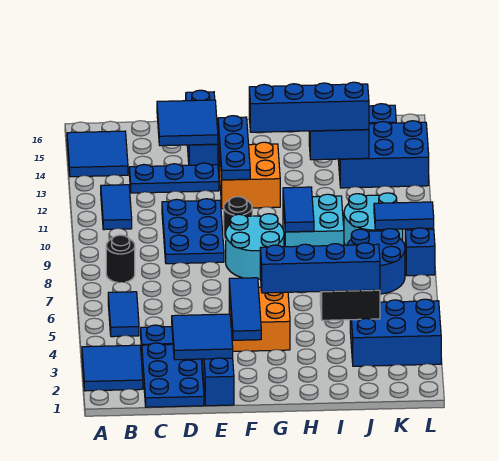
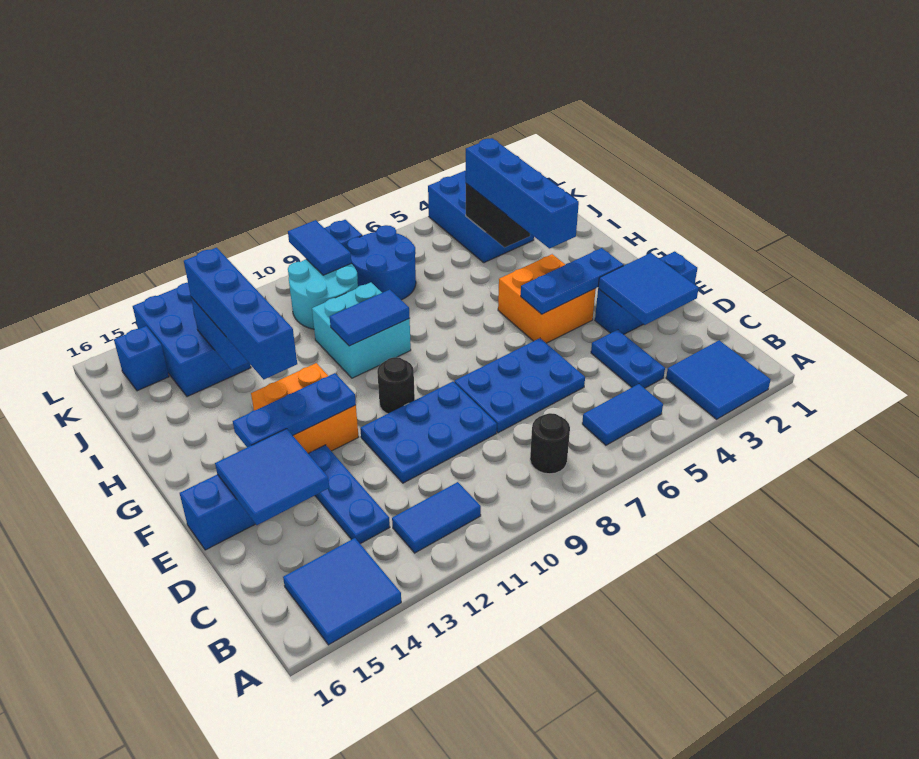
blue 2x3 plate [142,343,204,407] -> blue 2x3 plate moved to [454,338,585,433]
blue 1x3 tile [229,278,261,340] -> blue 1x3 plate [521,248,624,314]
cyan 2x2 round brick [226,214,284,279] -> none

